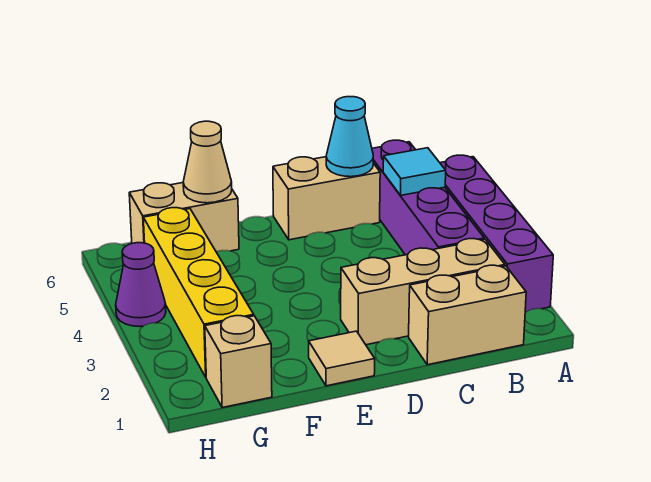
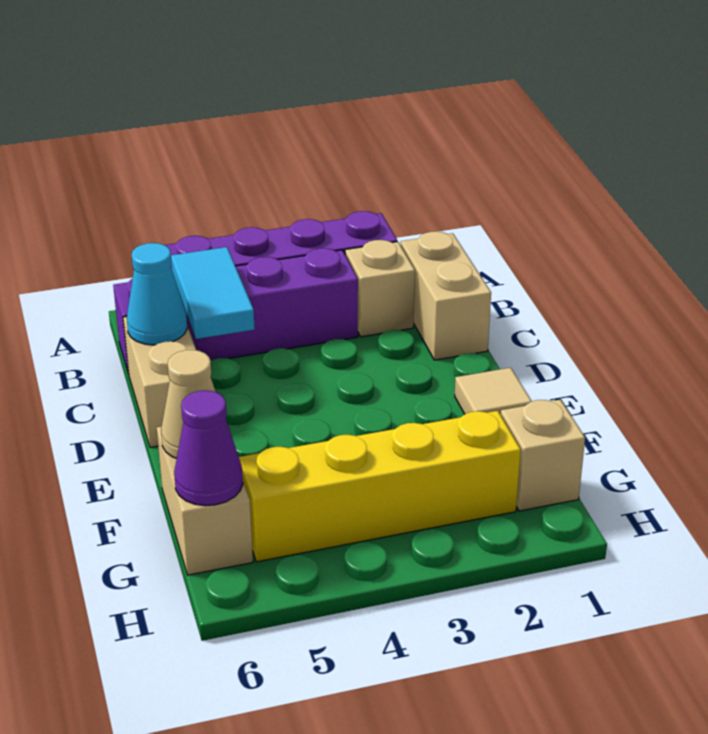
tan 1x3 brick [341,239,505,345] -> tan 1x1 brick [345,240,415,337]
cyan 1x1 tile [383,148,446,195] -> cyan 1x2 tile [171,247,255,339]
purple 1x1 cone [116,243,166,327] -> purple 1x1 cone moved to [174,390,243,506]

